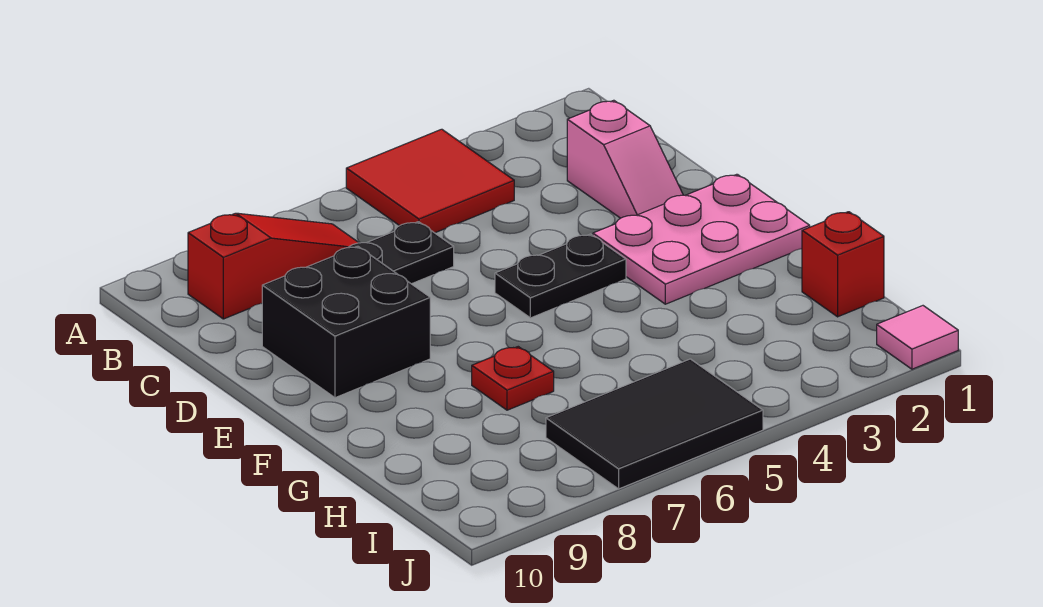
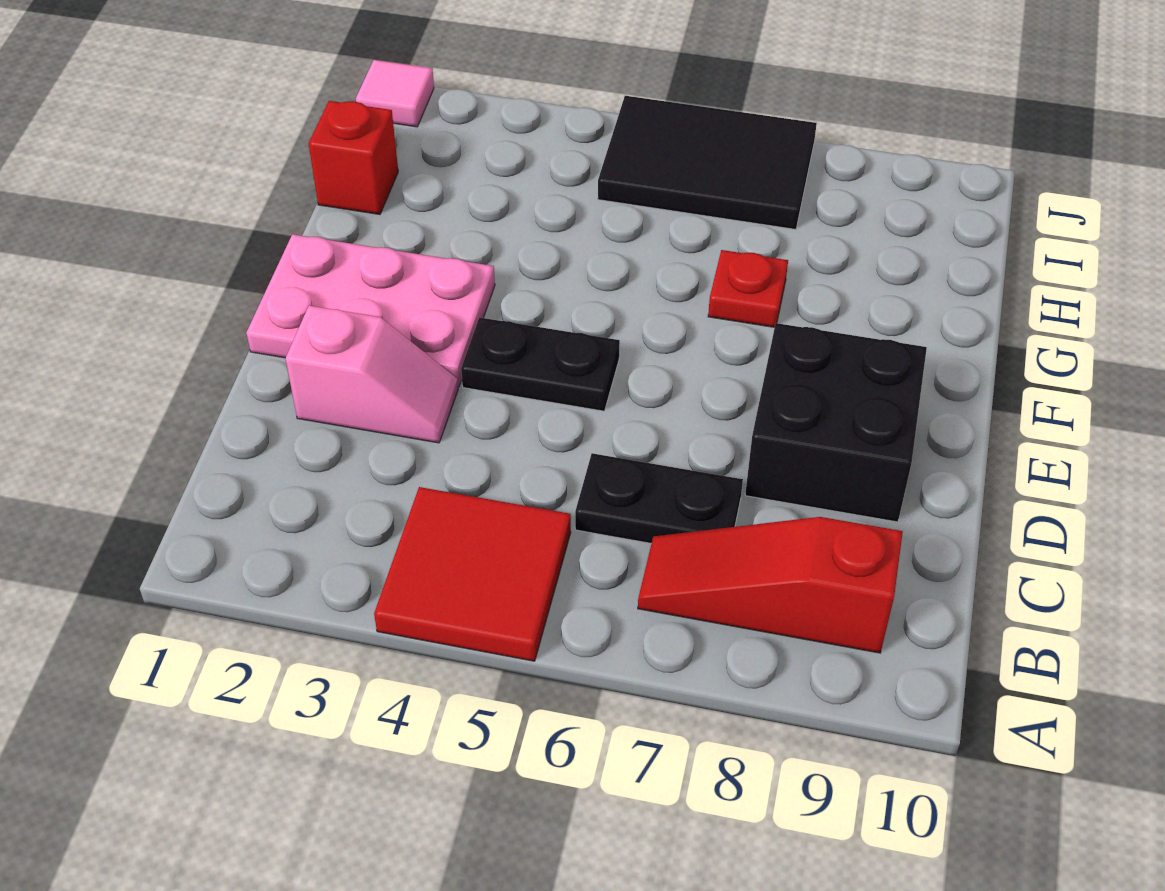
pink 1x2 slope [567,100,683,218] -> pink 1x2 slope turned to [286,306,458,443]

